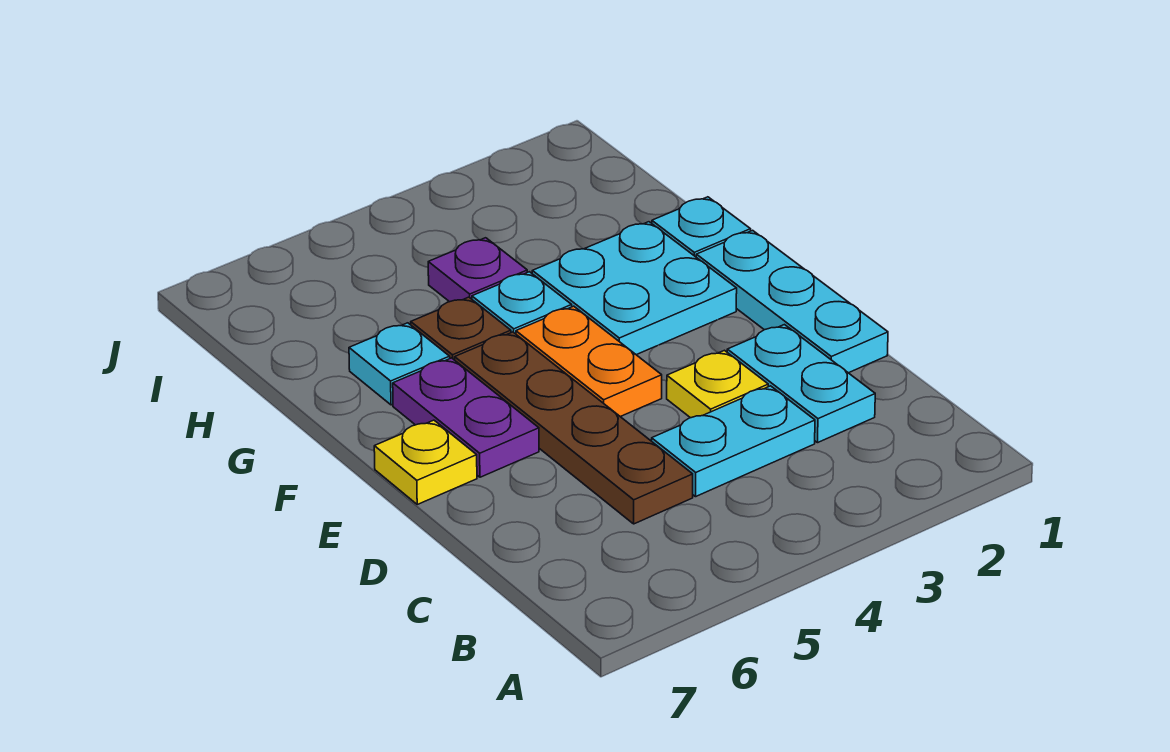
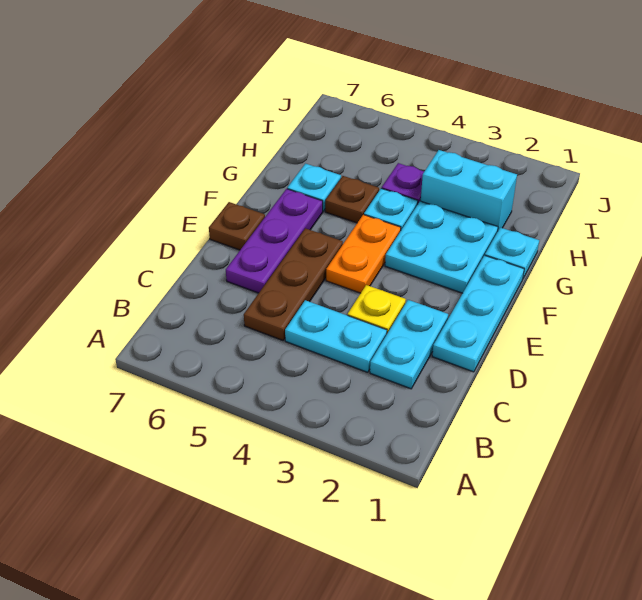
brown 1x4 plate [455,332,693,524] -> brown 1x3 plate [244,228,343,340]
purple 1x2 plate [393,358,539,477] -> purple 1x3 plate [226,189,323,293]
yellow 1x1 plate [374,420,477,504] -> brown 1x1 plate [209,202,265,250]
none -> cyan 1x2 brick [421,150,517,230]

